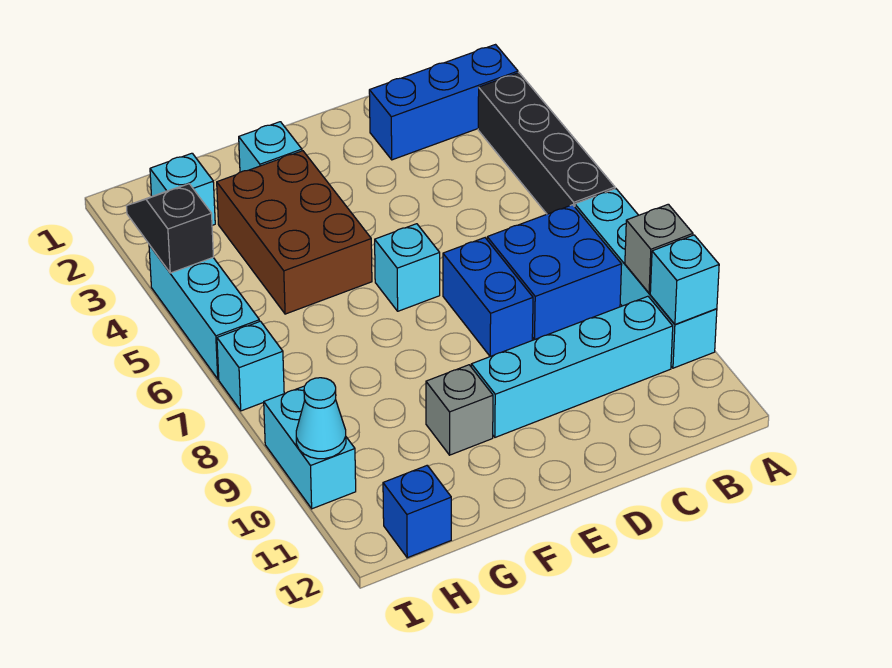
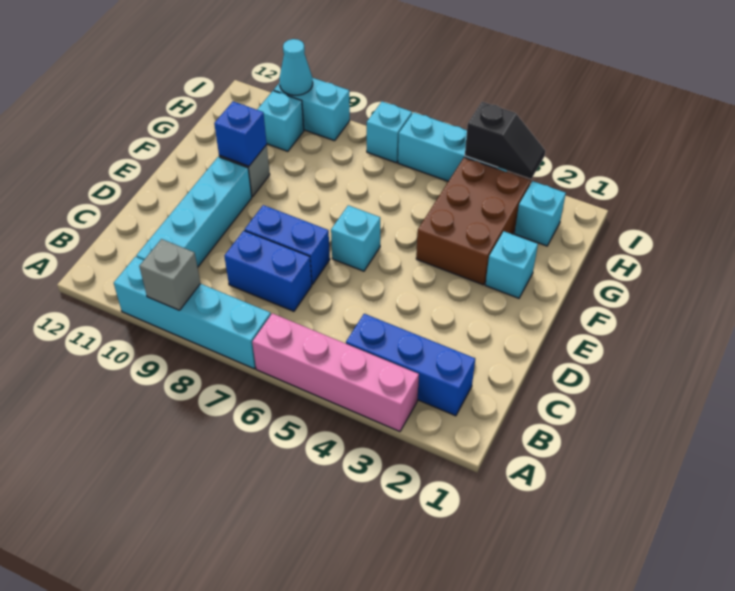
blue 1x3 brick [369,45,518,160] -> blue 1x3 brick turned to [346,314,475,416]
black 1x4 brick [478,73,615,214] -> pink 1x4 brick [252,313,419,432]
cyan 1x1 brick [650,235,719,324] -> cyan 1x1 brick moved to [257,91,304,151]
blue 2x2 brick [487,205,622,340] -> blue 1x2 brick [224,231,312,311]
brown 2x3 brick [217,151,372,314] -> brown 2x3 brick turned to [416,157,531,285]
blue 1x1 brick [383,466,451,558] -> blue 1x1 brick moved to [214,101,267,166]

